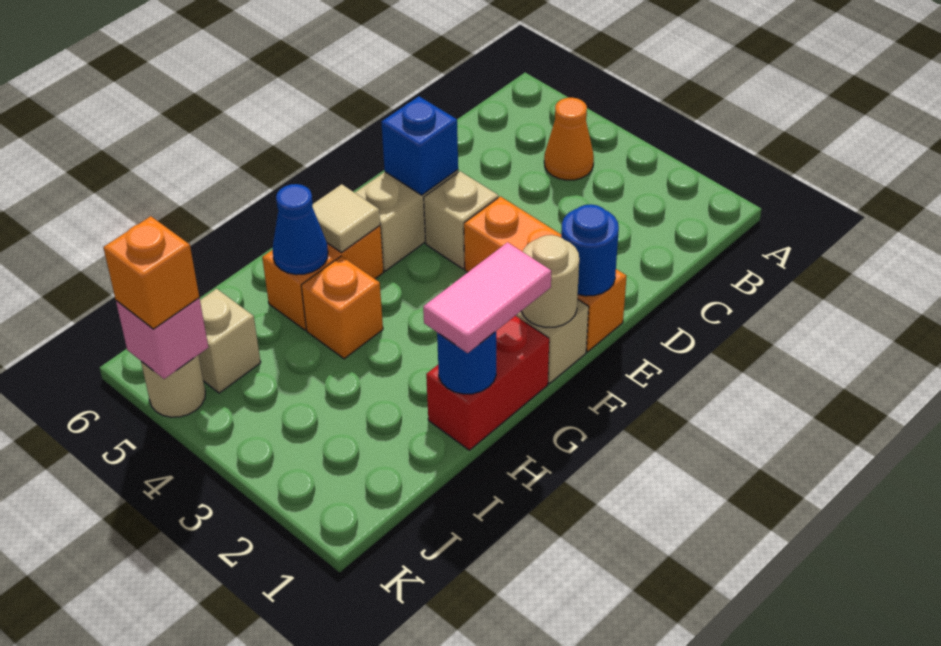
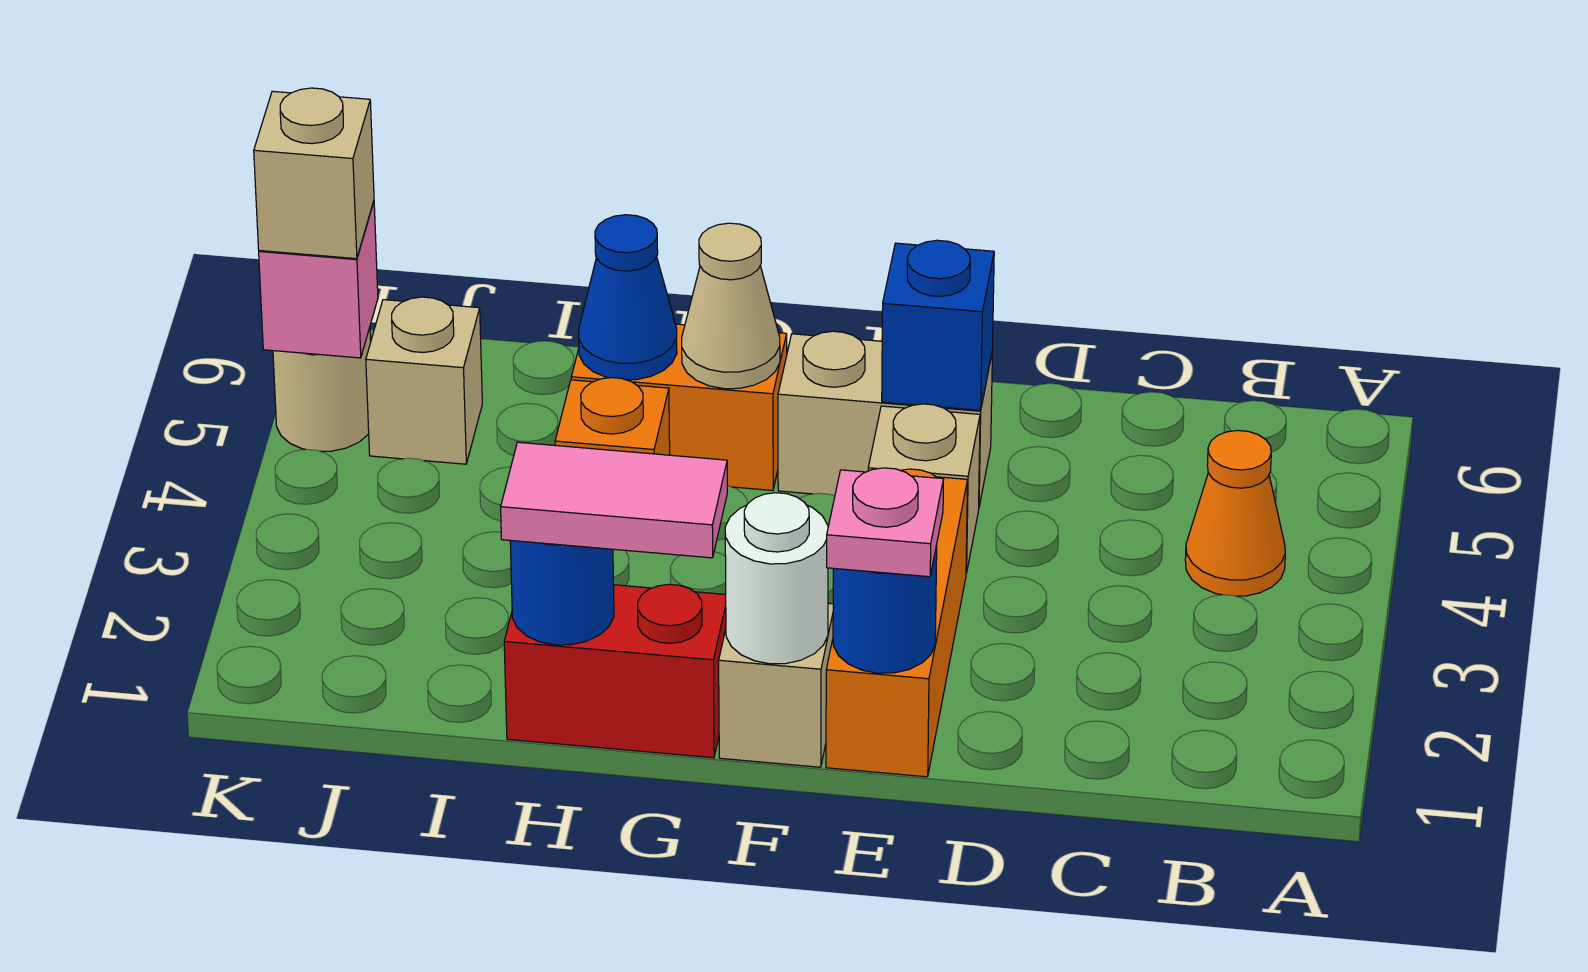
none -> pink 1x1 plate [827,468,944,577]
tan 1x1 round brick [521,235,579,328] -> white 1x1 round brick [725,493,828,664]
tan 1x1 tile [312,184,380,252] -> tan 1x1 cone [682,223,780,389]
orange 1x1 brick [103,216,199,329] -> tan 1x1 brick [254,88,374,259]

